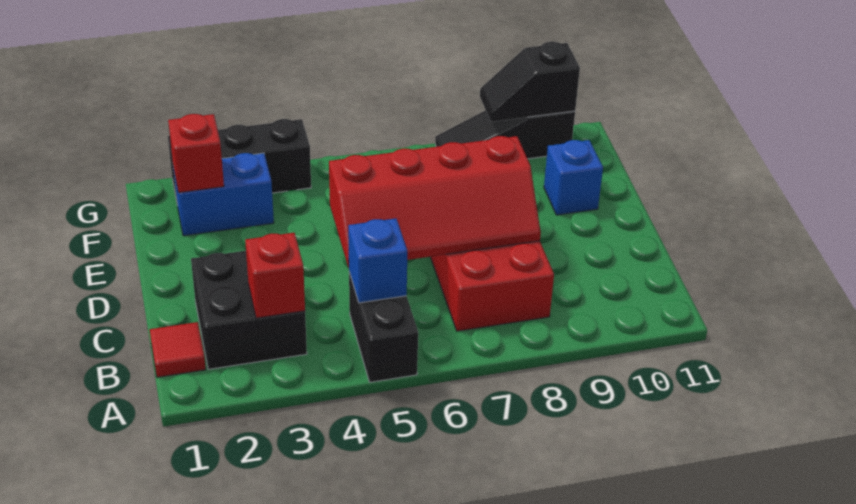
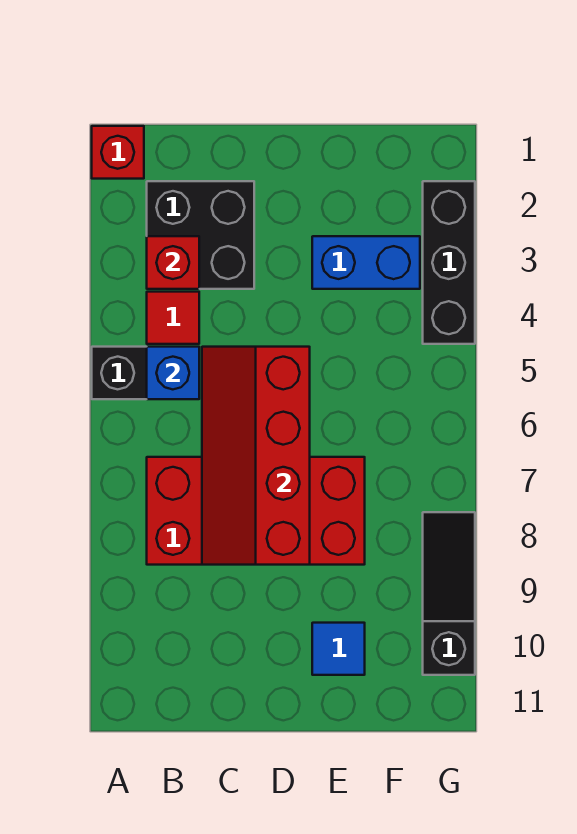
red 1x1 tile [150,322,206,377] -> red 1x1 tile moved to [147,292,199,344]
blue 1x1 brick [544,140,603,215] -> blue 1x1 tile [312,623,365,675]
blue 1x2 brick [173,153,274,236] -> blue 1x2 brick turned to [312,236,420,289]
red 1x1 brick [168,114,224,193] -> red 1x1 brick moved to [92,126,144,179]
black 1x2 slope [480,42,580,122] -> none

